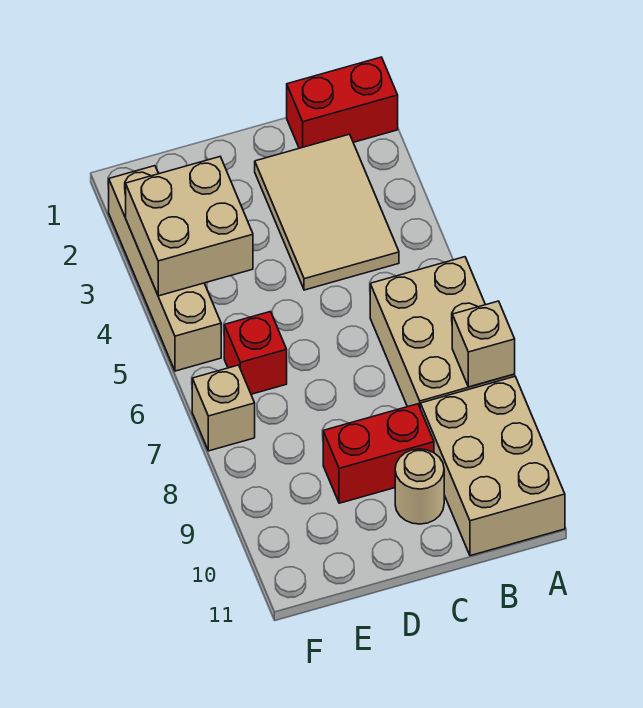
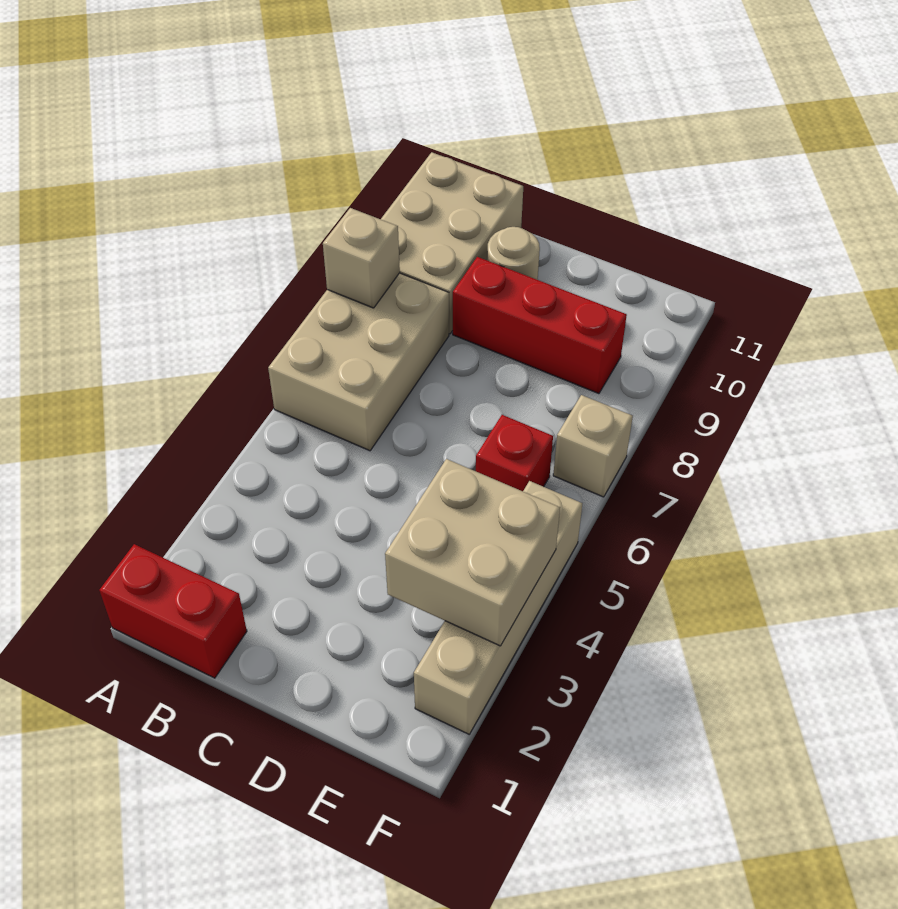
tan 2x3 tile [255,134,399,290] -> none
red 1x2 brick [323,404,434,503] -> red 1x3 brick [453,257,627,394]

